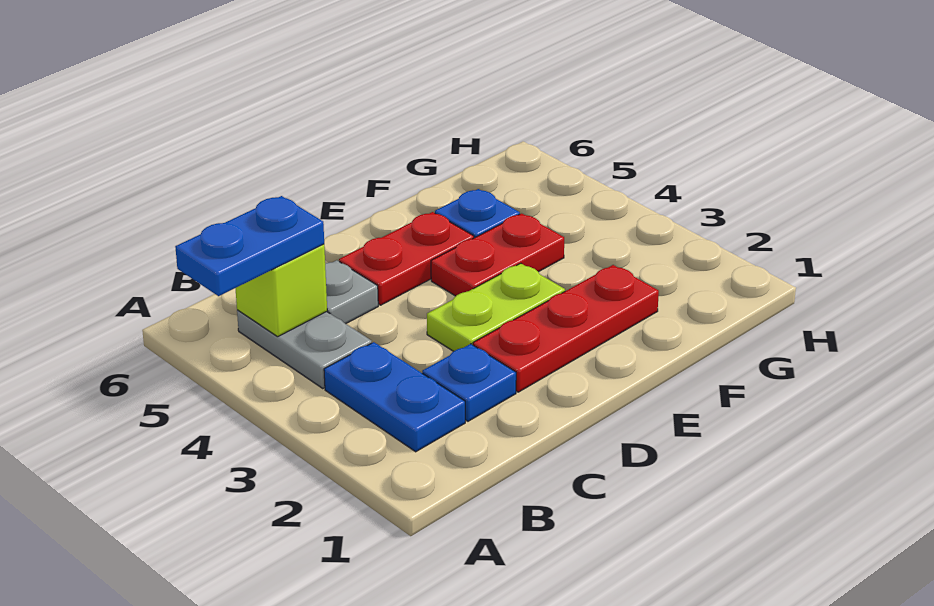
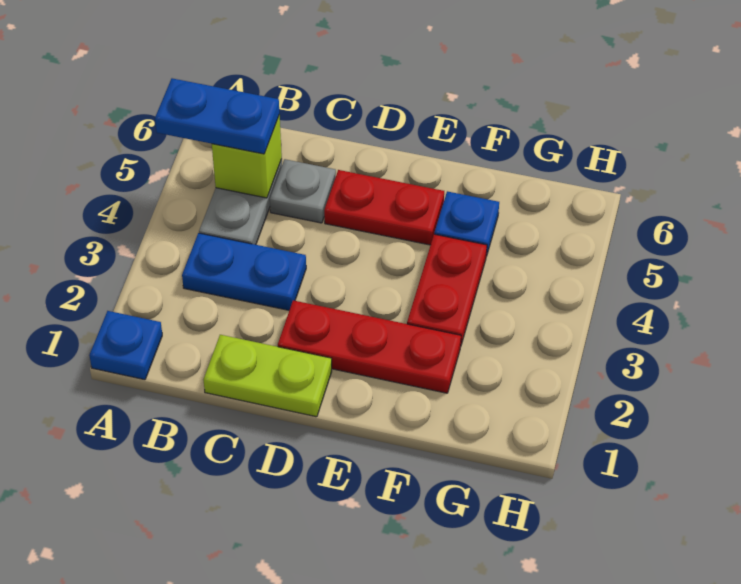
blue 1x2 plate [324,342,465,452] -> blue 1x2 plate turned to [182,233,306,310]
blue 1x1 plate [422,344,516,421] -> blue 1x1 plate moved to [89,311,162,380]
lime 1x2 plate [427,263,565,351] -> lime 1x2 plate moved to [204,335,332,417]
red 1x2 plate [431,213,564,296] -> red 1x2 plate turned to [407,234,487,344]

